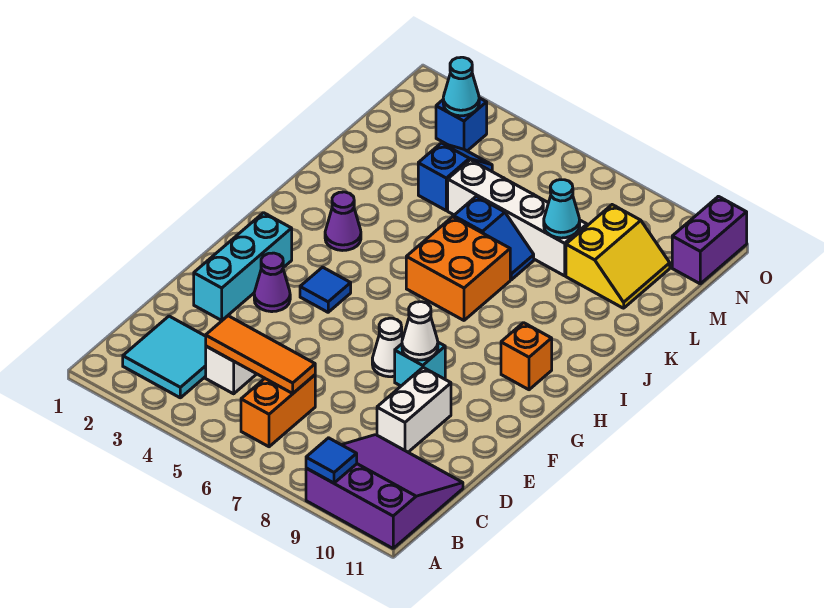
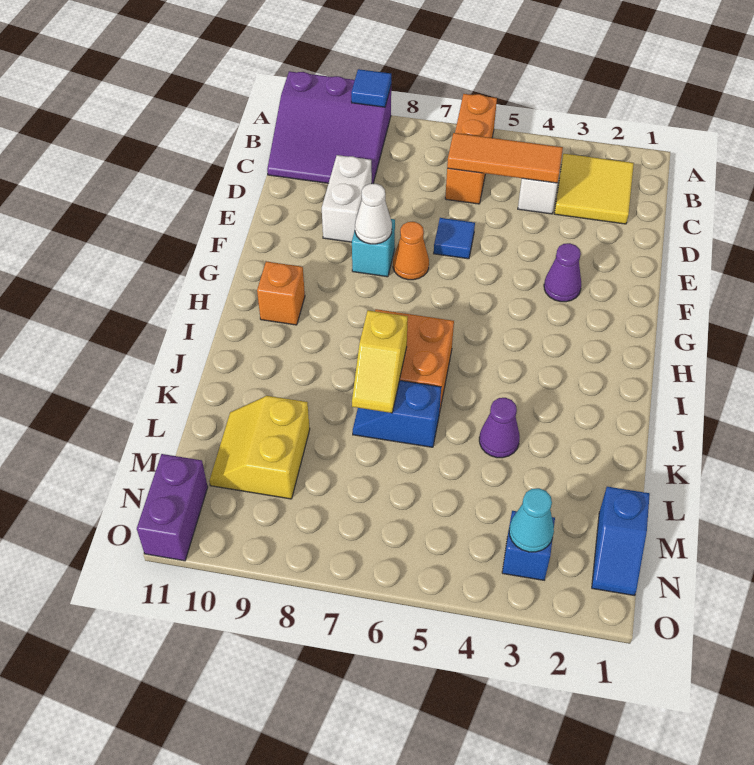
cyan 2x2 tile [123,316,206,398] -> yellow 2x2 tile [554,154,634,224]
orange 1x2 brick [241,375,315,447] -> orange 1x3 brick [445,94,497,204]
cyan 1x3 brick [194,213,292,320] -> none
white 1x1 cone [372,318,403,377] -> orange 1x1 cone [393,222,429,280]
blue 1x1 tile [300,267,351,312] -> blue 1x1 tile moved to [434,218,475,259]
purple 1x1 cone [325,192,361,251] -> purple 1x1 cone moved to [479,398,520,458]
none -> yellow 1x2 slope [352,310,408,413]
blue 1x2 slope [418,143,492,210] -> blue 1x2 slope moved to [592,487,650,596]
white 1x4 brick [448,160,587,276] -> none
cyan 1x1 cone [544,180,580,238] -> none

